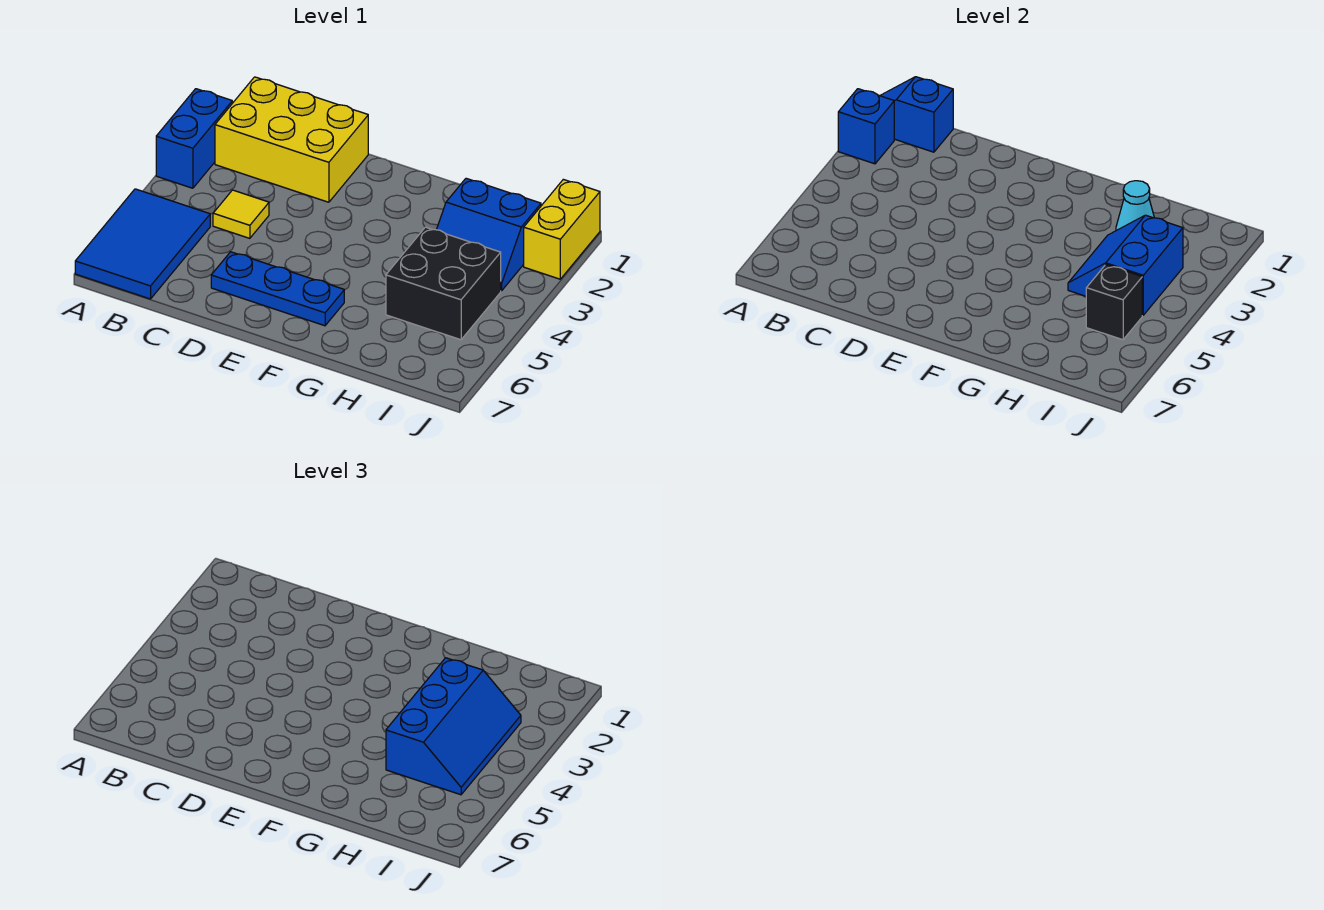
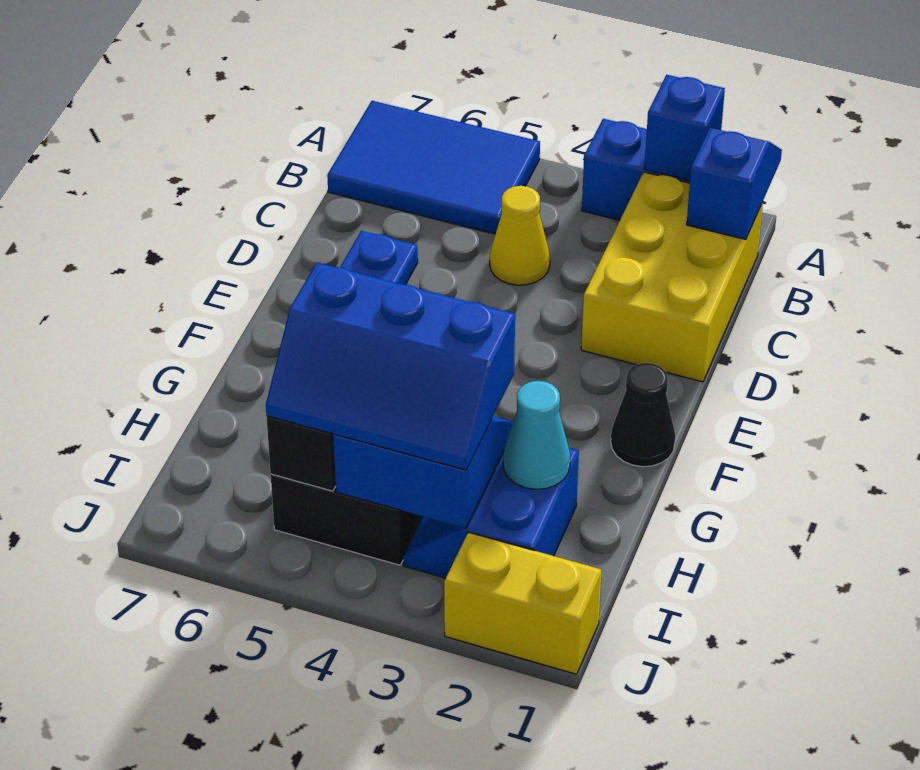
yellow 1x1 tile [213,190,269,238] -> yellow 1x1 cone [490,186,550,285]
none -> black 1x1 cone [611,363,675,467]

